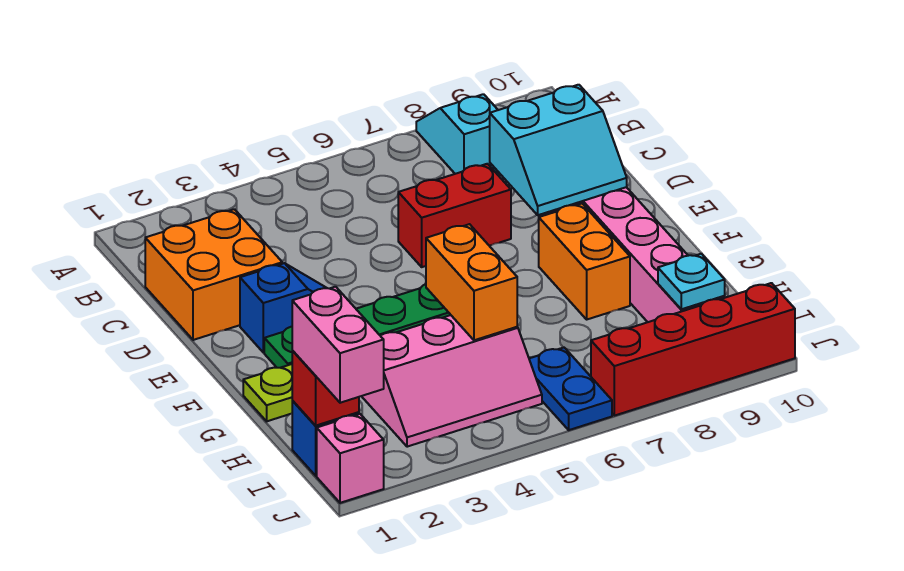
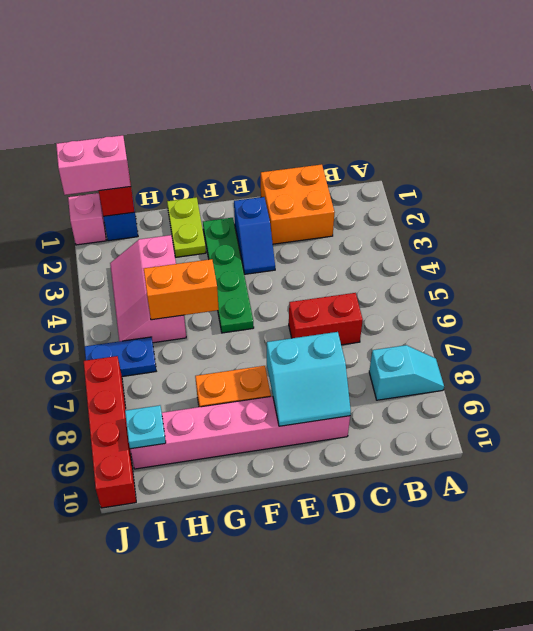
red 1x2 brick [398,164,511,267] -> red 1x2 brick turned to [289,293,363,345]
cyan 2x2 slope [490,85,627,215] -> cyan 2x2 slope turned to [267,332,351,426]

